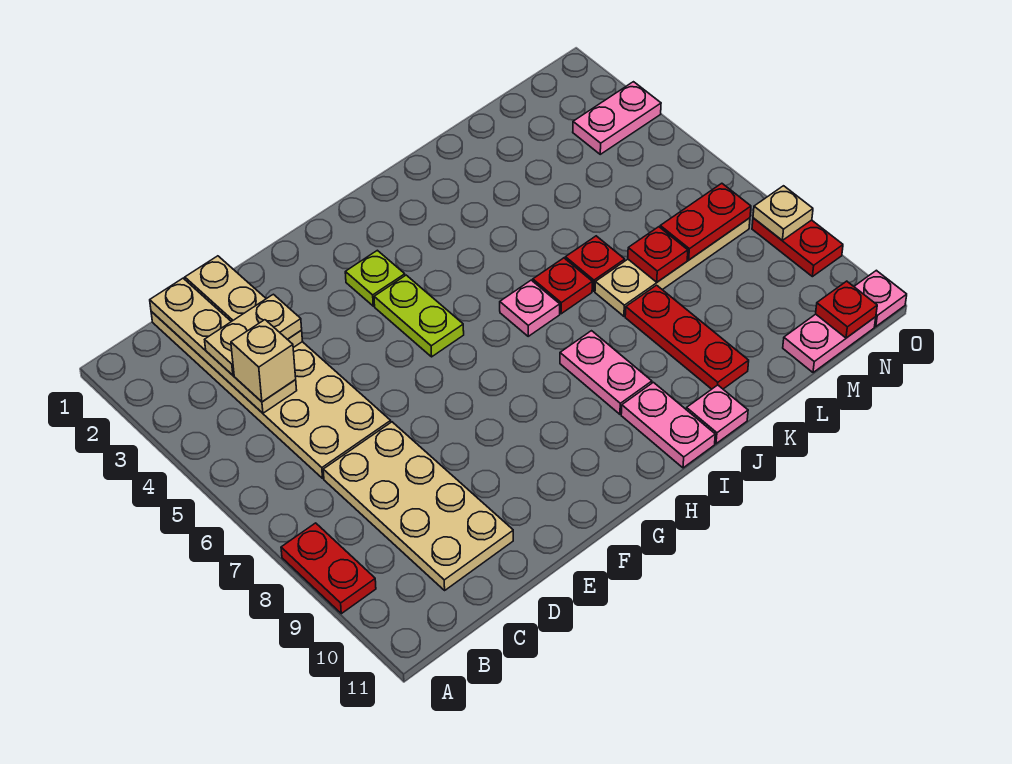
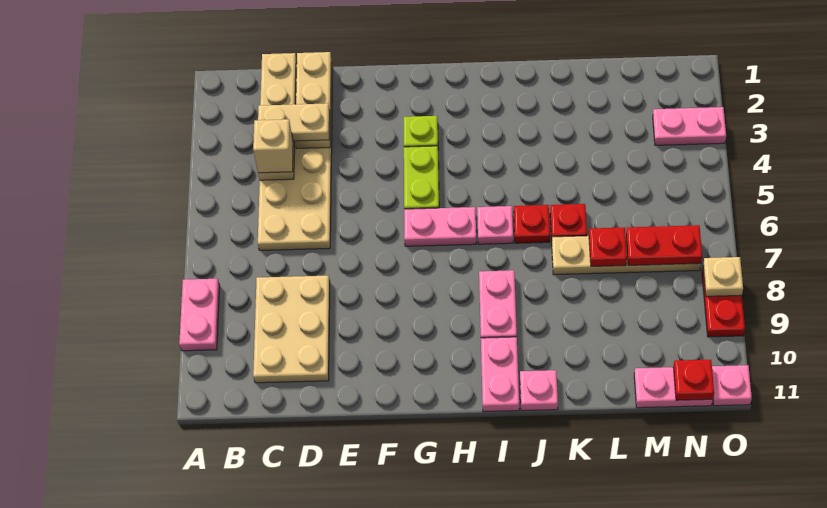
red 1x2 plate [281,523,376,614] -> pink 1x2 plate [179,279,220,351]
tan 2x4 plate [323,422,513,590] -> tan 2x3 plate [253,276,330,383]
none -> pink 1x2 plate [404,207,476,246]
red 1x3 plate [625,285,749,389] -> none

